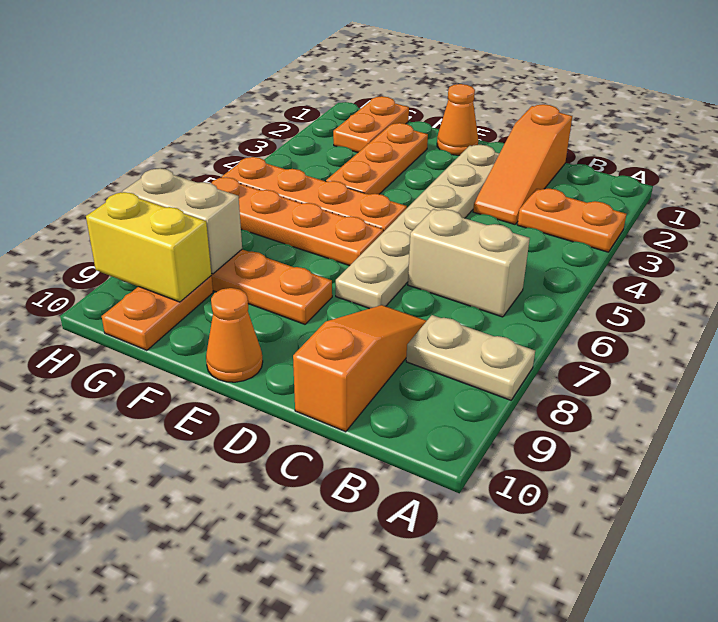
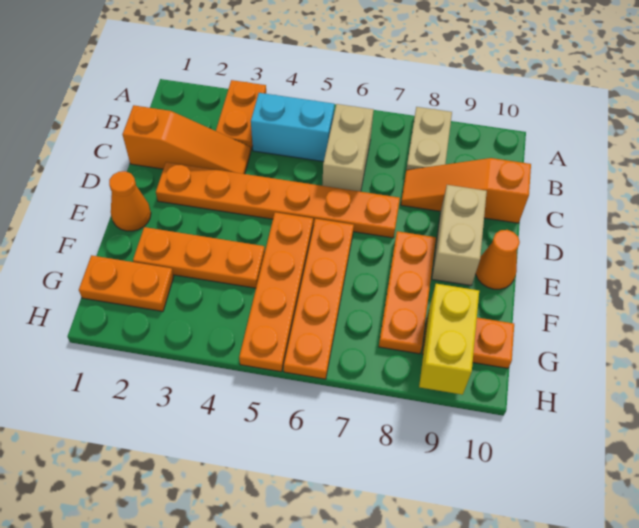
none -> cyan 1x2 brick [251,93,334,162]
tan 1x6 plate [336,145,499,309] -> orange 1x6 plate [156,162,400,238]
tan 1x2 brick [122,168,242,274] -> tan 1x2 brick moved to [432,185,487,286]

